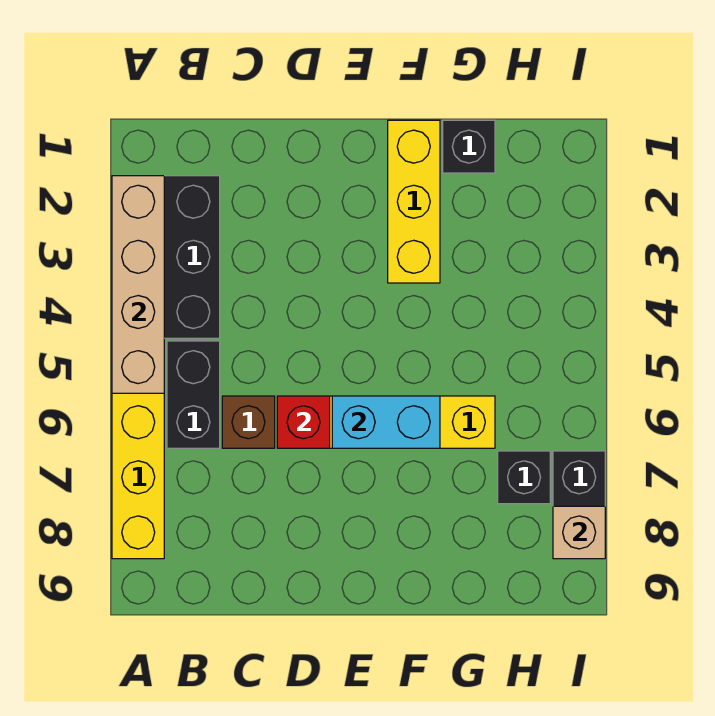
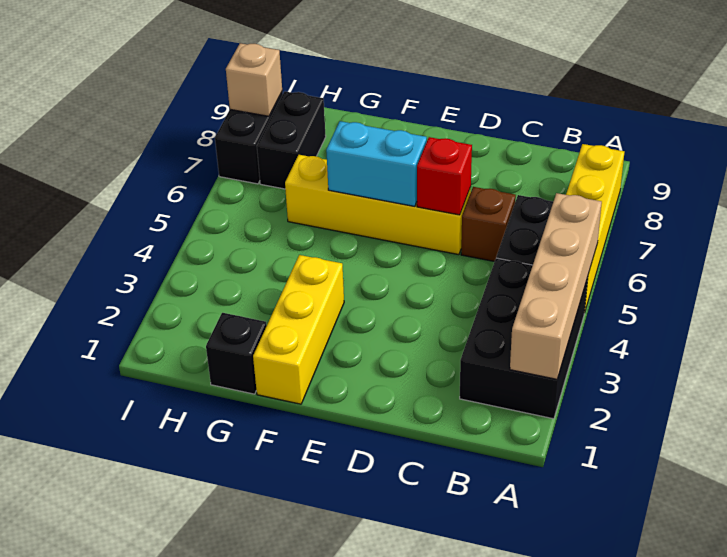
black 1x1 brick [498,451,550,504] -> black 1x2 brick [257,91,326,189]

